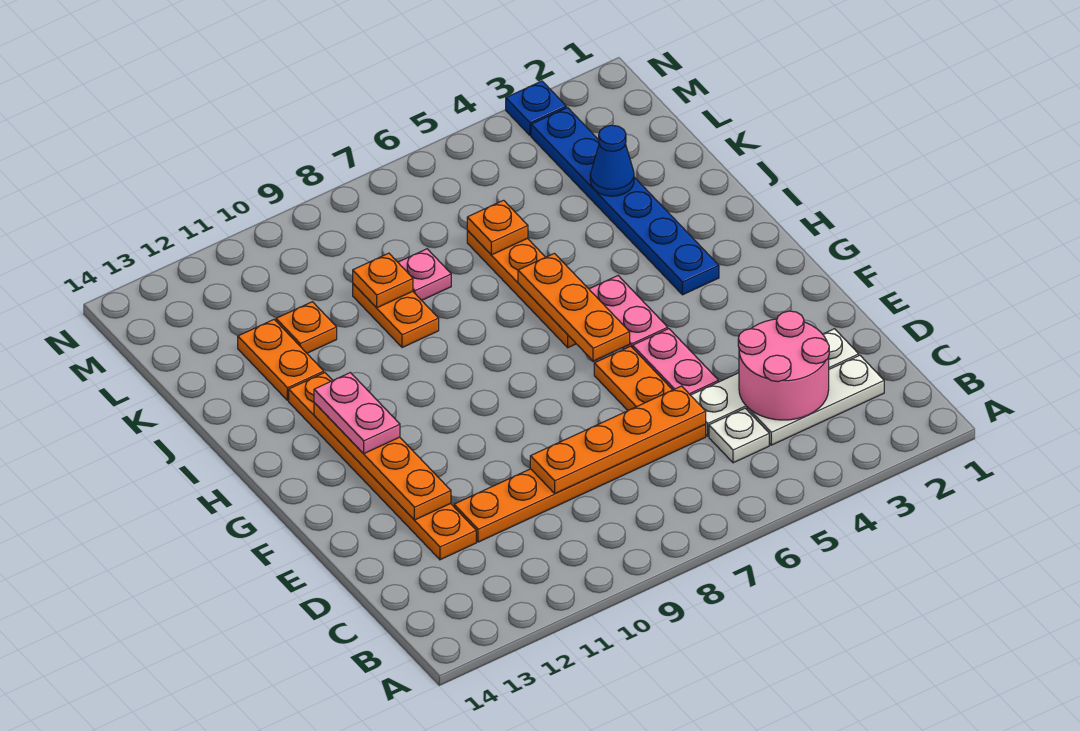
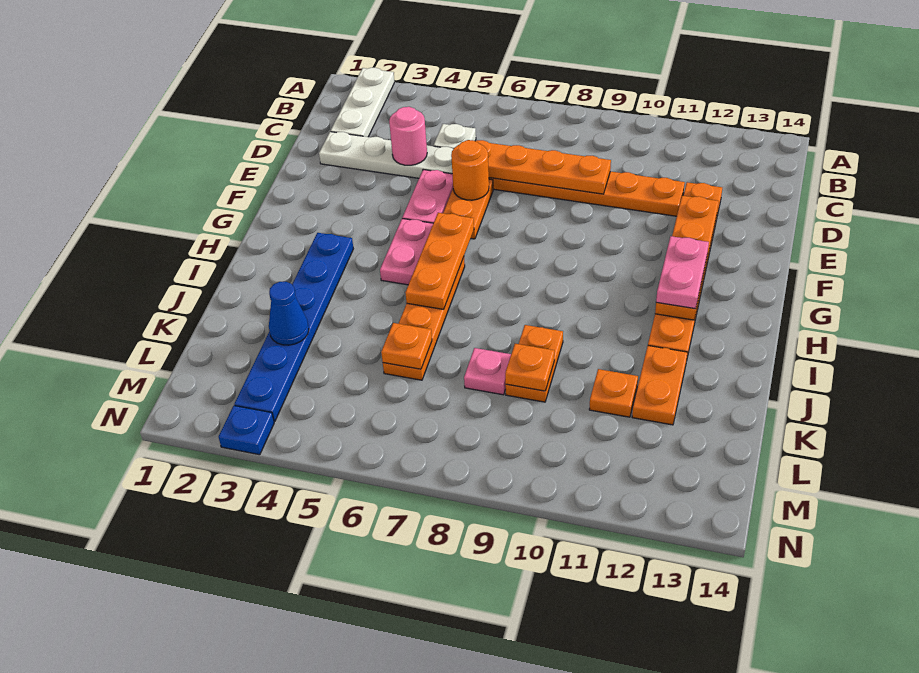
white 1x3 plate [747,355,884,445] -> white 1x3 plate turned to [331,68,394,137]
pink 2x2 round brick [738,311,829,420] -> pink 1x1 round brick [389,107,427,165]
none -> orange 1x1 round brick [451,140,489,200]

